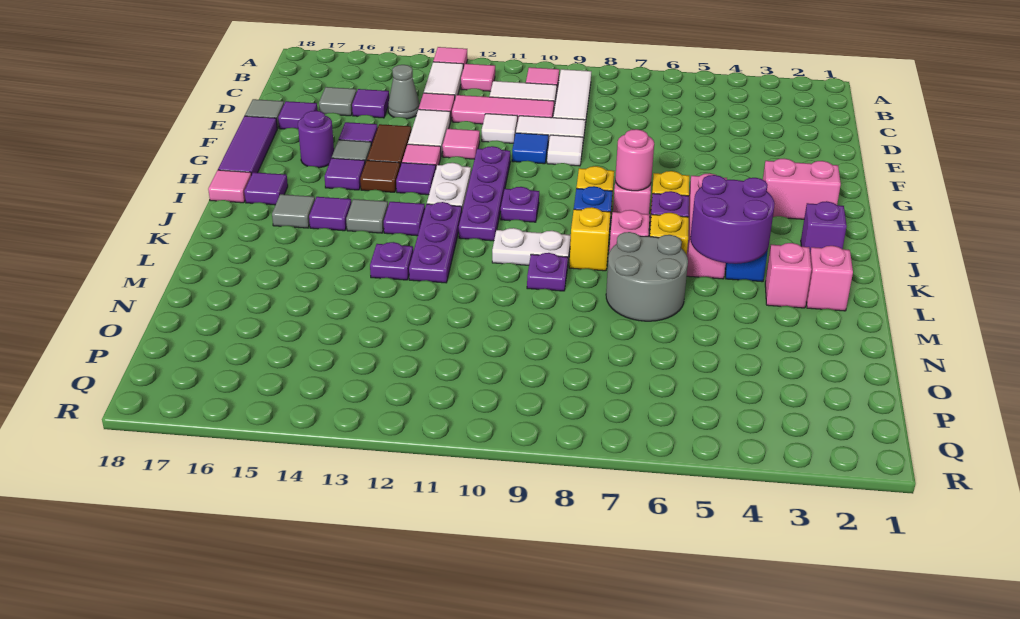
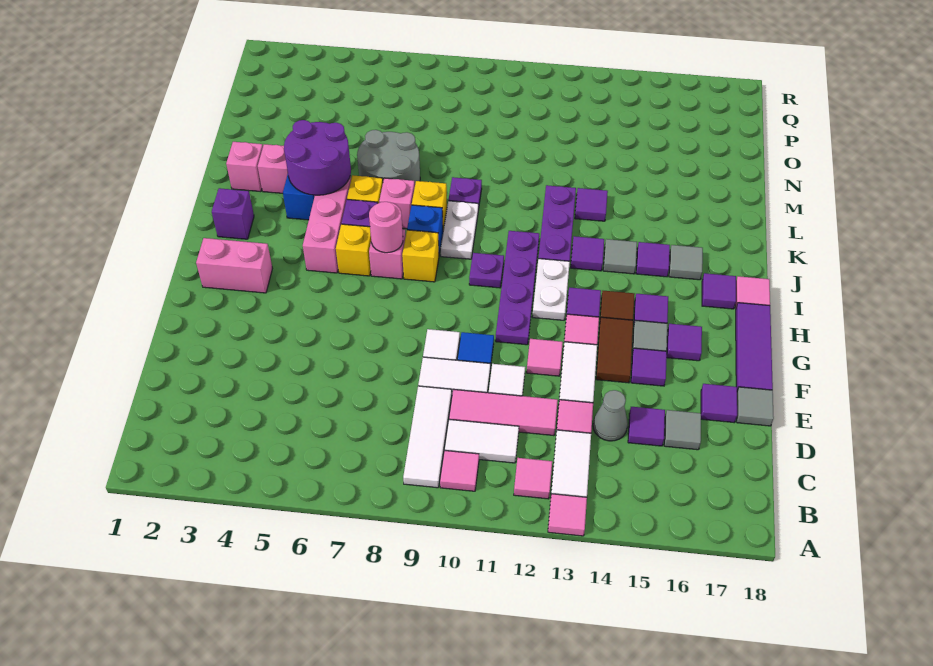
purple 1x1 round brick [298,111,334,168] -> purple 1x1 tile [667,324,702,361]
white 1x2 plate [492,228,571,268] -> white 1x2 plate turned to [441,201,478,259]
purple 1x1 plate [370,242,413,280] -> purple 1x1 tile [575,188,608,221]

